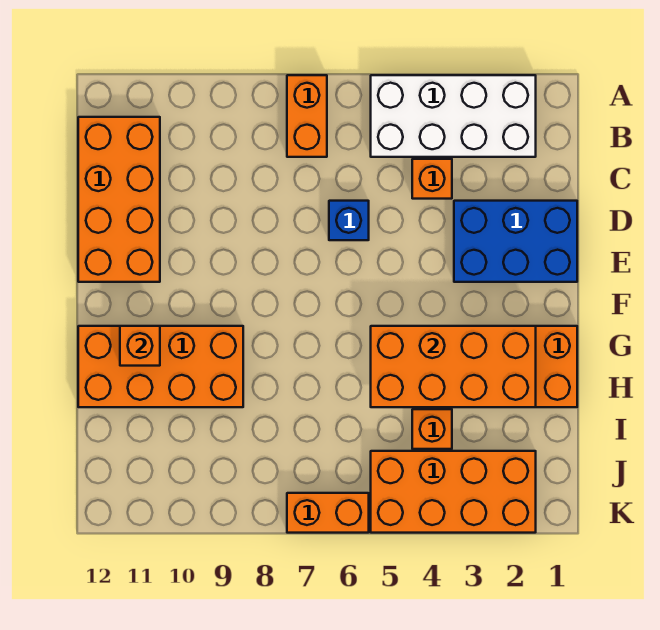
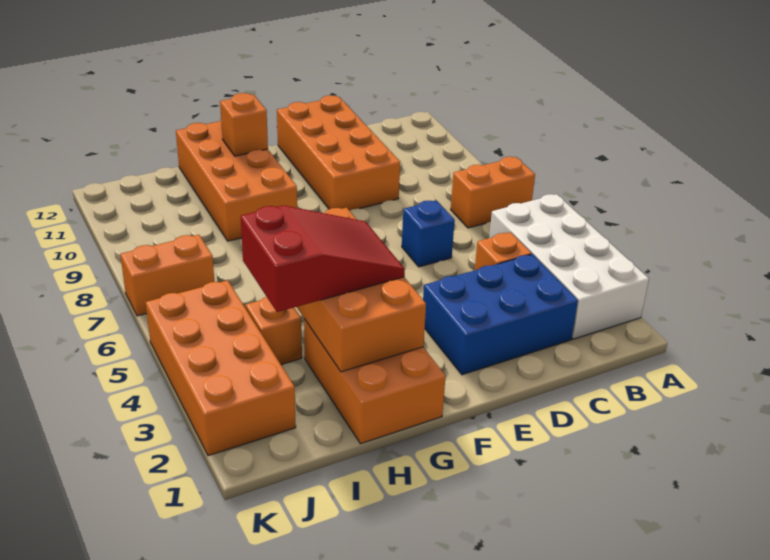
orange 2x4 brick [78,117,160,282] -> orange 2x4 brick turned to [277,95,400,211]
blue 2x3 brick [454,201,577,282] -> blue 2x3 brick turned to [423,254,578,375]
none -> red 2x3 slope [241,205,405,312]
orange 1x2 brick [287,493,369,533] -> orange 1x2 brick turned to [120,235,214,316]

